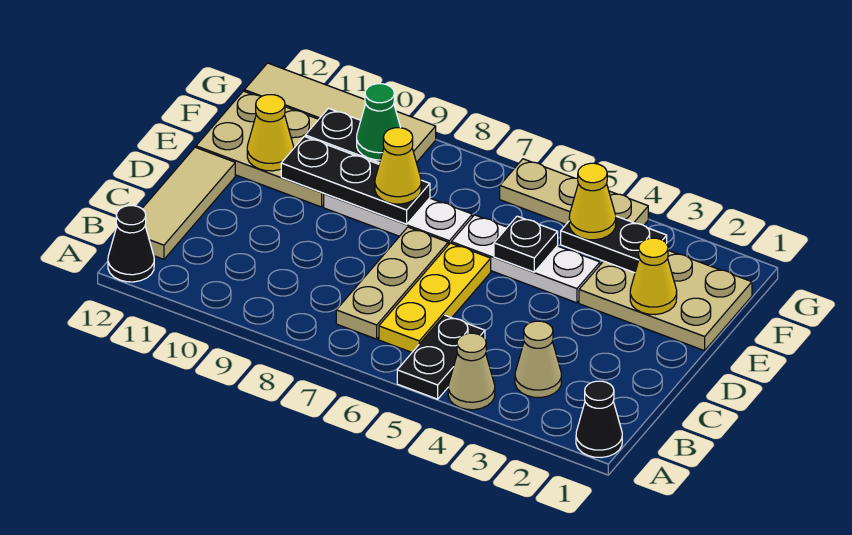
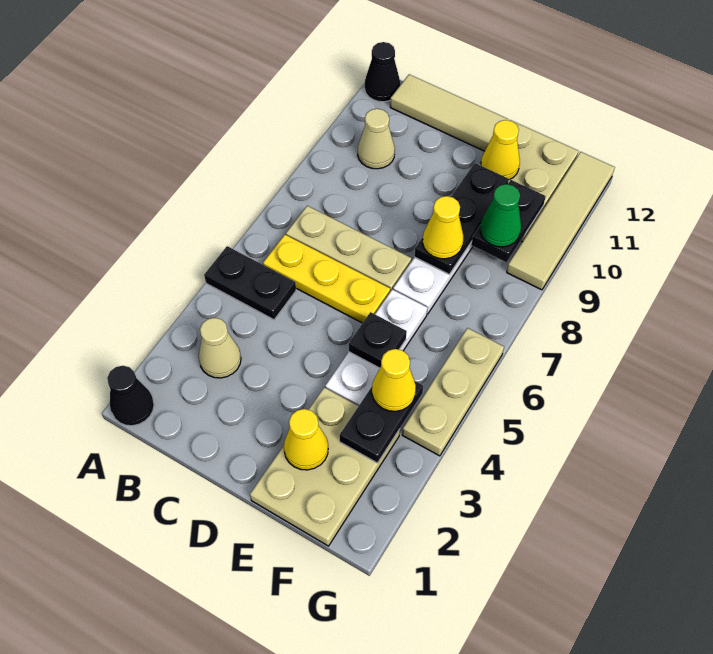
tan 1x1 cone [448,333,495,410] -> tan 1x1 cone moved to [358,109,395,169]

